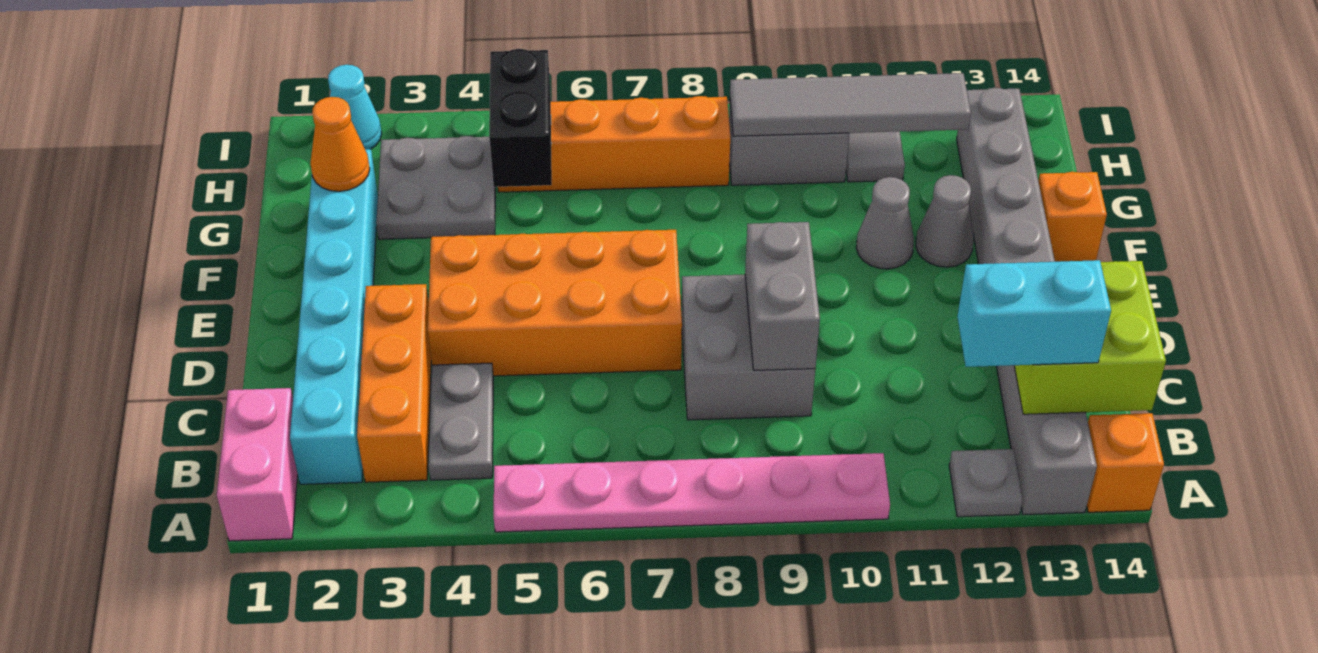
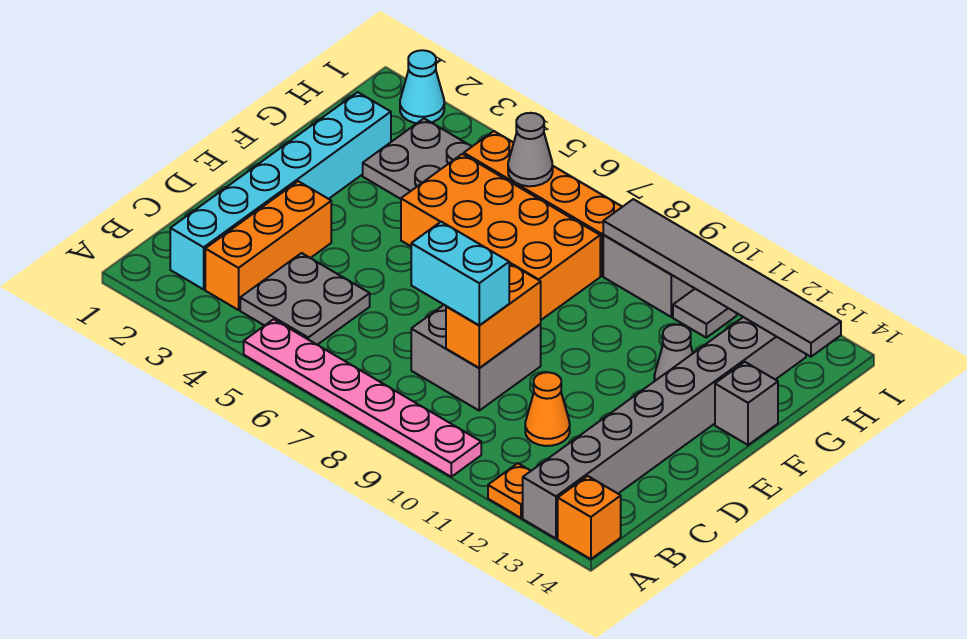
pink 1x2 brick [217,388,298,541] -> none
grey 1x1 plate [949,449,1023,517] -> orange 1x1 plate [488,463,530,518]
grey 1x2 plate [428,363,493,480] -> grey 2x2 plate [240,253,370,345]
cyan 1x2 brick [957,260,1111,367] -> cyan 1x2 brick moved to [411,222,509,325]
lime 2x2 brick [1014,261,1166,414] -> none
grey 1x2 brick [745,222,820,370] -> orange 1x2 brick [446,263,541,368]
orange 2x4 brick [428,230,682,376] -> orange 2x4 brick moved to [401,154,600,320]
grey 1x1 cone [856,177,914,269] -> grey 1x1 cone moved to [508,113,553,186]
orange 1x1 brick [1038,172,1107,262] -> grey 1x1 brick [715,362,778,445]
orange 1x1 cone [310,97,370,191] -> orange 1x1 cone moved to [525,372,570,446]
black 1x2 brick [489,49,552,187] -> none
grey 1x4 tile [730,73,971,136] -> grey 1x6 tile [603,199,841,357]

